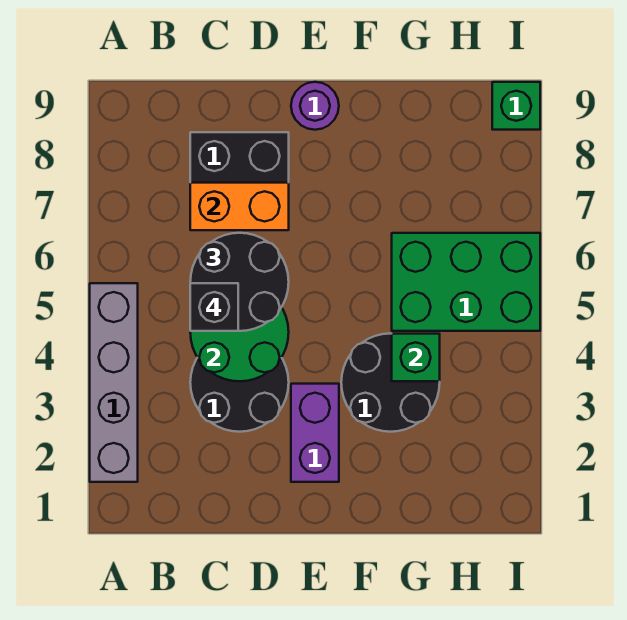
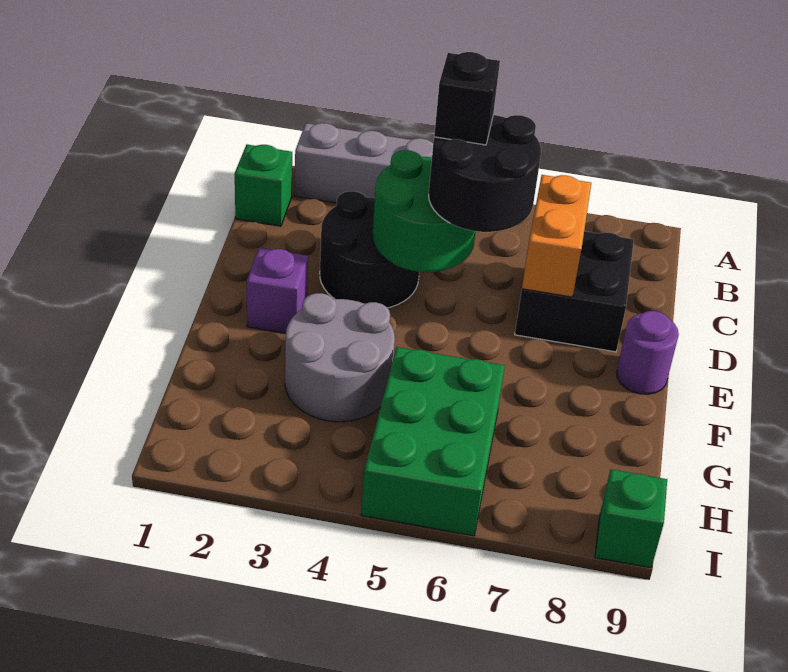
purple 1x2 brick [291,384,339,482] -> purple 1x1 brick [247,248,308,333]
black 2x2 round brick [341,334,440,432] -> grey 2x2 round brick [285,293,395,422]
green 1x1 brick [392,334,440,381] -> green 1x1 brick moved to [235,145,292,226]

